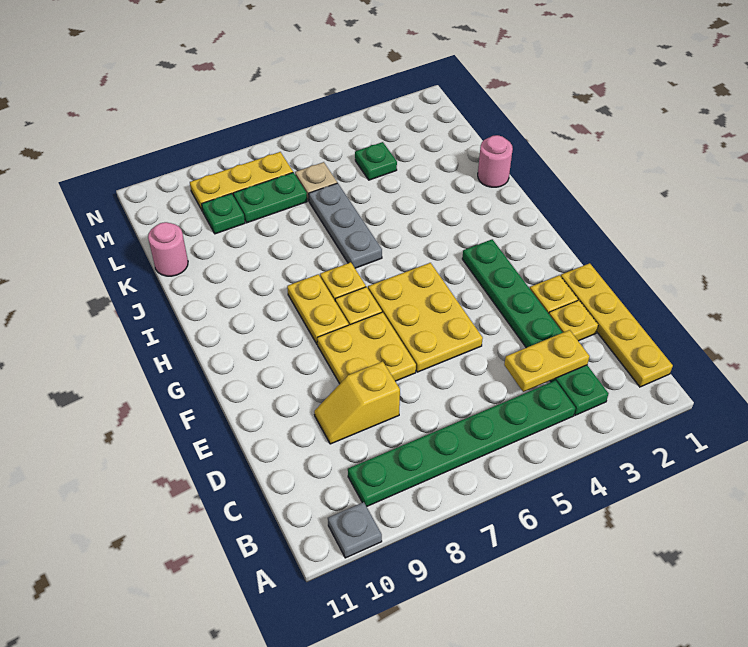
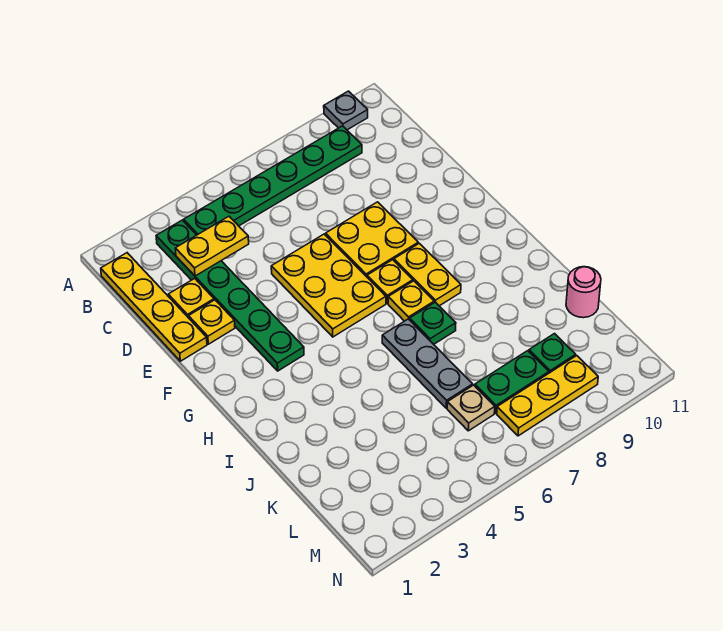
yellow 1x2 slope [314,361,400,444] -> none
pink 1x1 round brick [478,135,513,187] -> none
green 1x1 plate [355,142,397,180] -> green 1x1 plate moved to [410,302,456,344]

